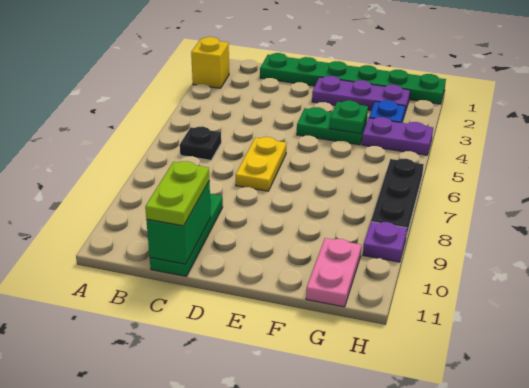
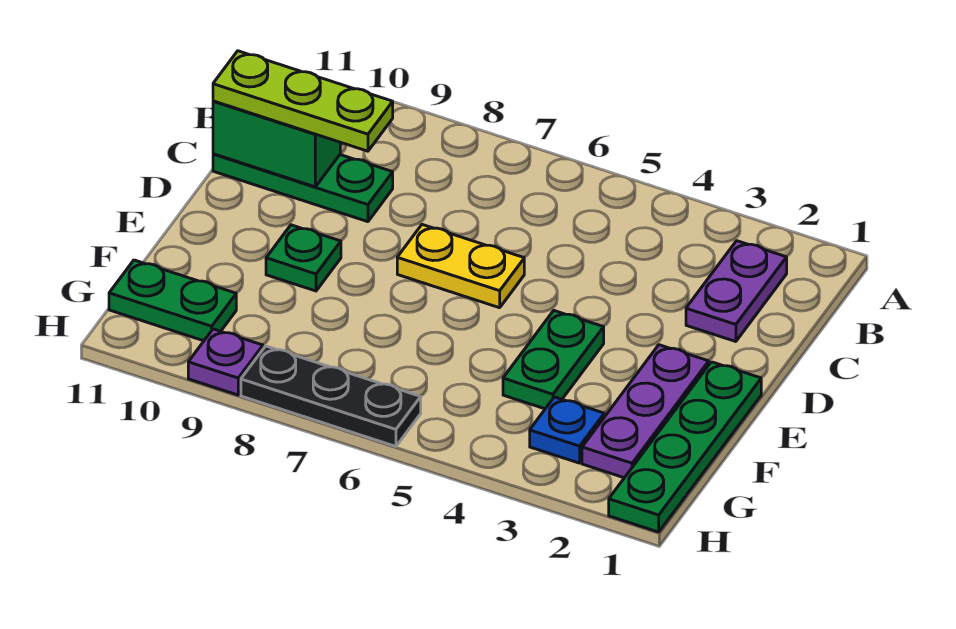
yellow 1x1 brick [191,37,229,88] -> none
black 1x1 plate [180,127,221,160] -> none
green 1x6 plate [260,53,446,104] -> green 1x4 plate [609,362,761,532]
lime 1x2 plate [145,161,209,226] -> lime 1x3 plate [213,51,393,151]
green 1x1 plate [330,101,368,134] -> green 1x1 plate moved to [266,225,341,291]
purple 1x2 plate [362,117,433,155] -> purple 1x2 plate moved to [686,241,787,342]
pink 1x2 plate [306,238,361,307] -> green 1x2 plate [109,260,236,341]

